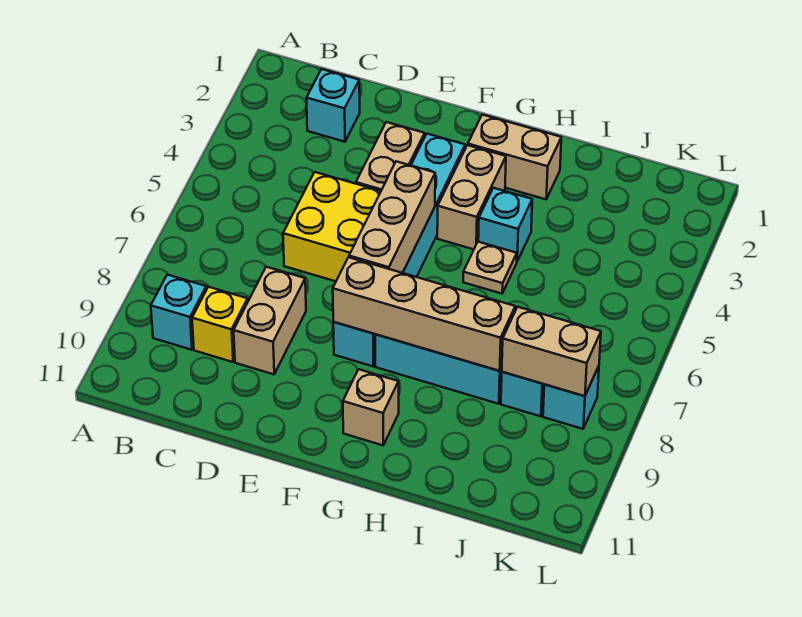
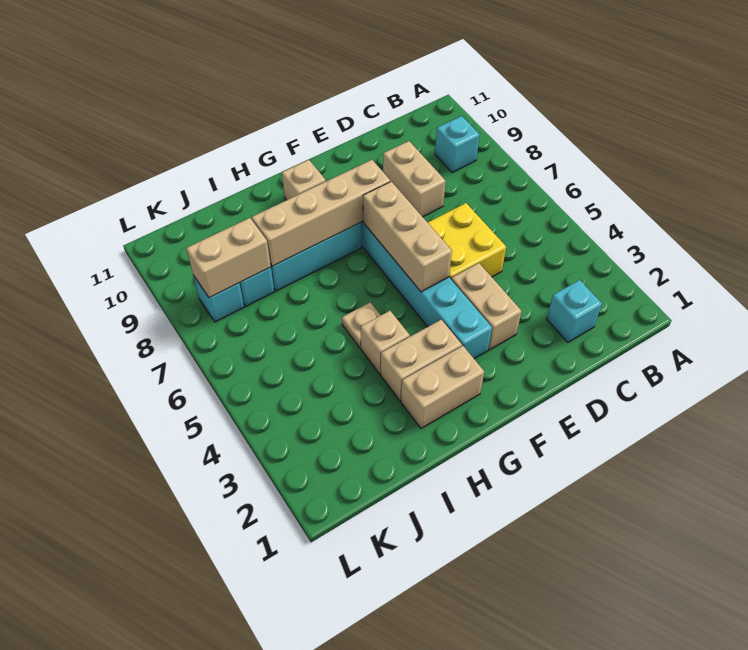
yellow 1x1 brick [192,287,248,362] -> none
tan 1x2 brick [437,145,506,249] -> tan 1x2 brick turned to [381,320,462,401]
cyan 1x1 brick [478,188,532,261] -> tan 1x1 brick [361,311,410,374]

